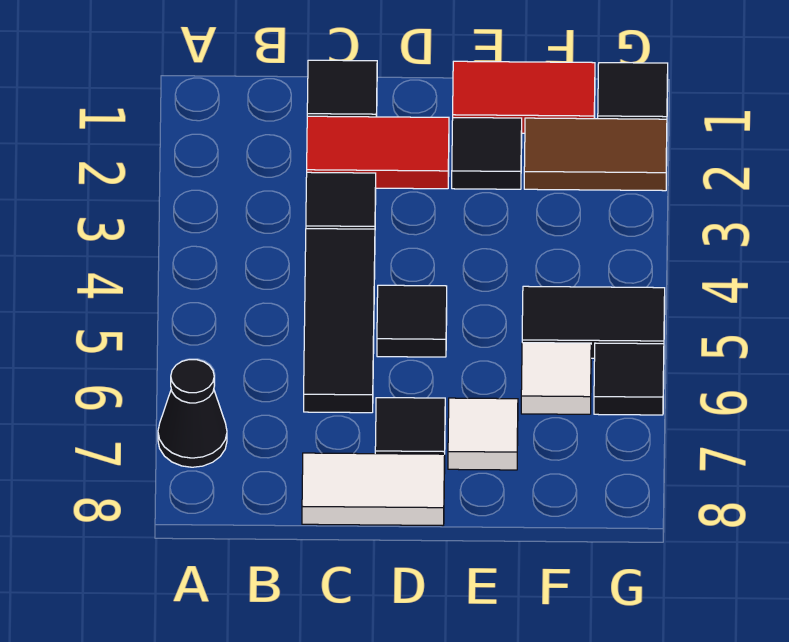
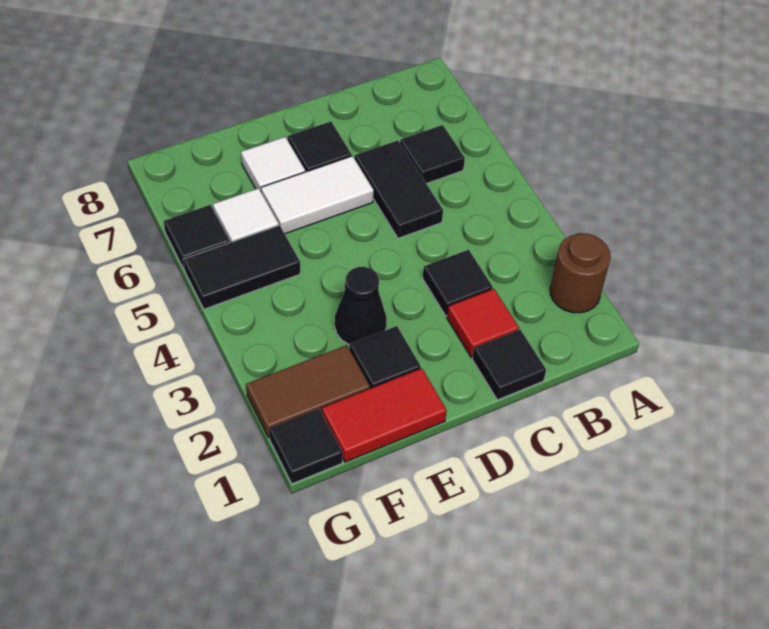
none -> brown 1x1 round brick [550,233,611,313]
black 1x1 cone [158,360,227,467] -> black 1x1 cone moved to [335,267,386,344]
red 1x2 tile [307,116,449,189] -> red 1x1 tile [447,289,519,357]
black 1x3 tile [304,229,375,413] -> black 1x2 tile [355,140,443,238]
white 1x2 tile [302,453,445,526] -> white 1x2 tile moved to [261,156,374,234]
black 1x1 tile [377,285,447,357] -> black 1x1 tile moved to [400,125,465,184]

